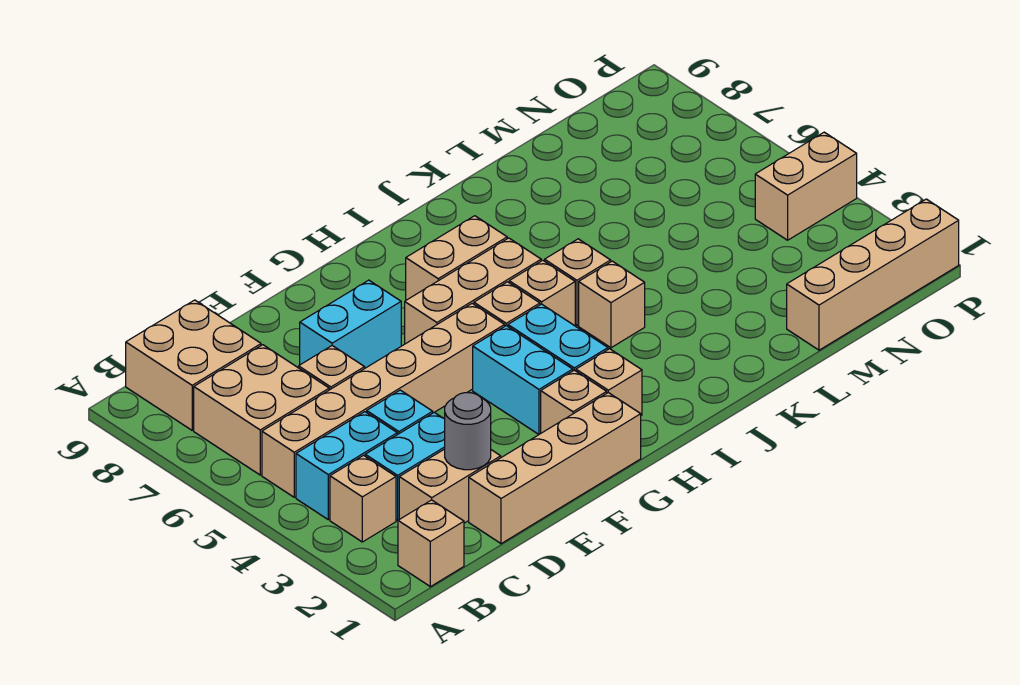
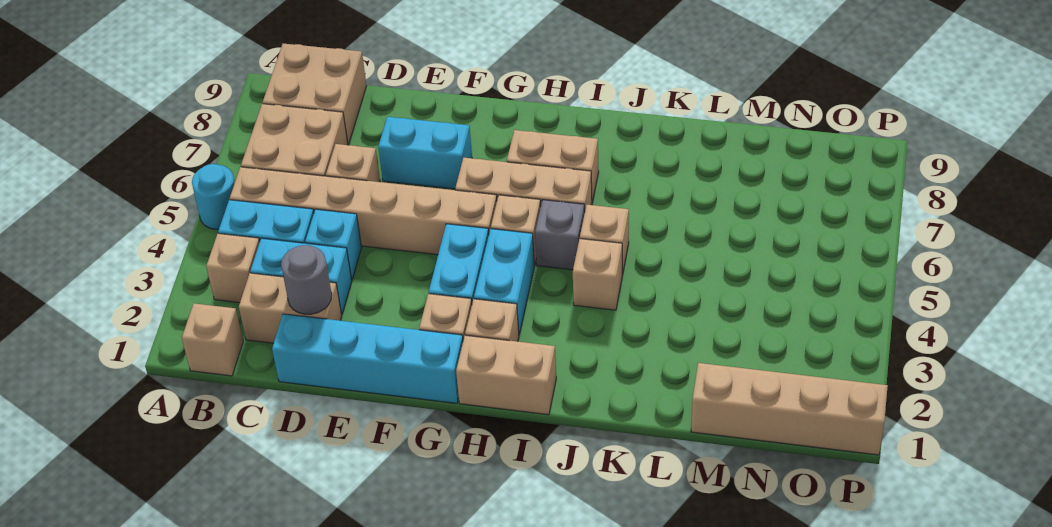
none -> cyan 1x1 round brick [192,164,235,229]
tan 1x4 brick [469,393,641,544] -> cyan 1x4 brick [272,314,463,403]
tan 1x1 brick [509,260,575,326] -> grey 1x1 brick [535,200,585,270]
tan 1x2 brick [755,132,857,240] -> tan 1x2 brick moved to [456,335,556,415]

